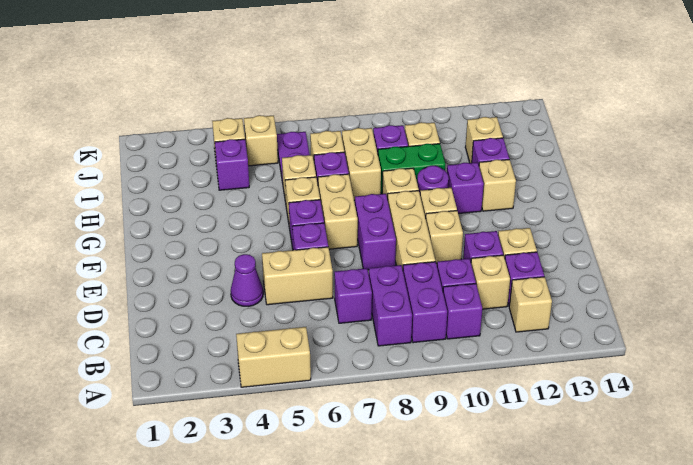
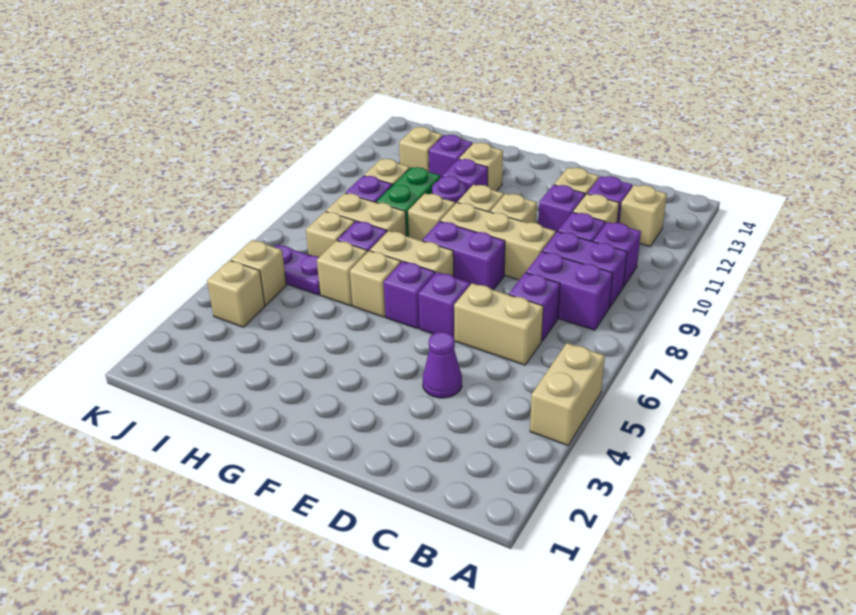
tan 1x2 brick [262,247,333,305] -> tan 1x2 brick turned to [454,283,543,365]
purple 1x1 brick [215,139,249,190] -> none

